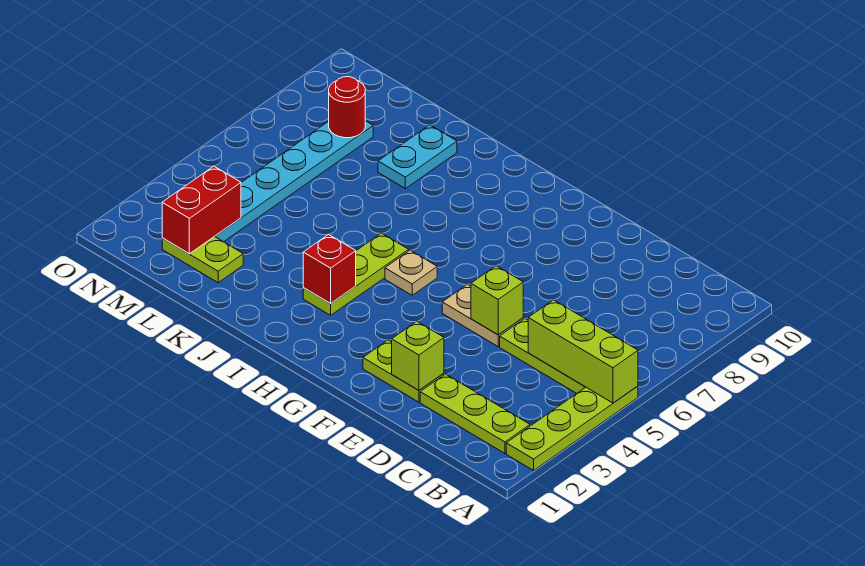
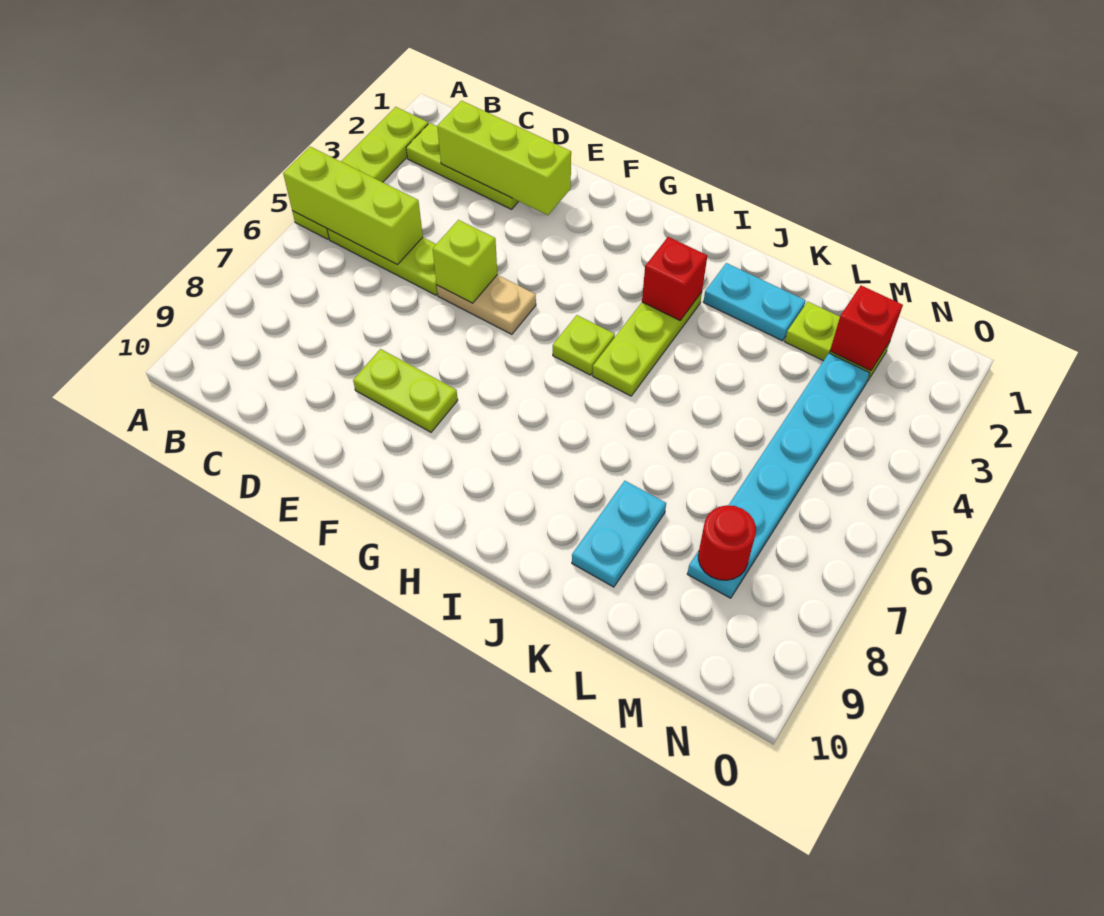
lime 1x2 plate [363,340,444,402] -> lime 1x2 plate moved to [353,349,458,432]
lime 1x1 brick [392,321,444,390] -> lime 1x3 brick [437,101,571,215]
tan 1x1 plate [385,250,437,295] -> lime 1x1 plate [553,315,615,375]
none -> cyan 1x2 plate [704,263,805,341]
red 1x2 brick [162,166,241,254] -> red 1x1 brick [830,286,903,371]

